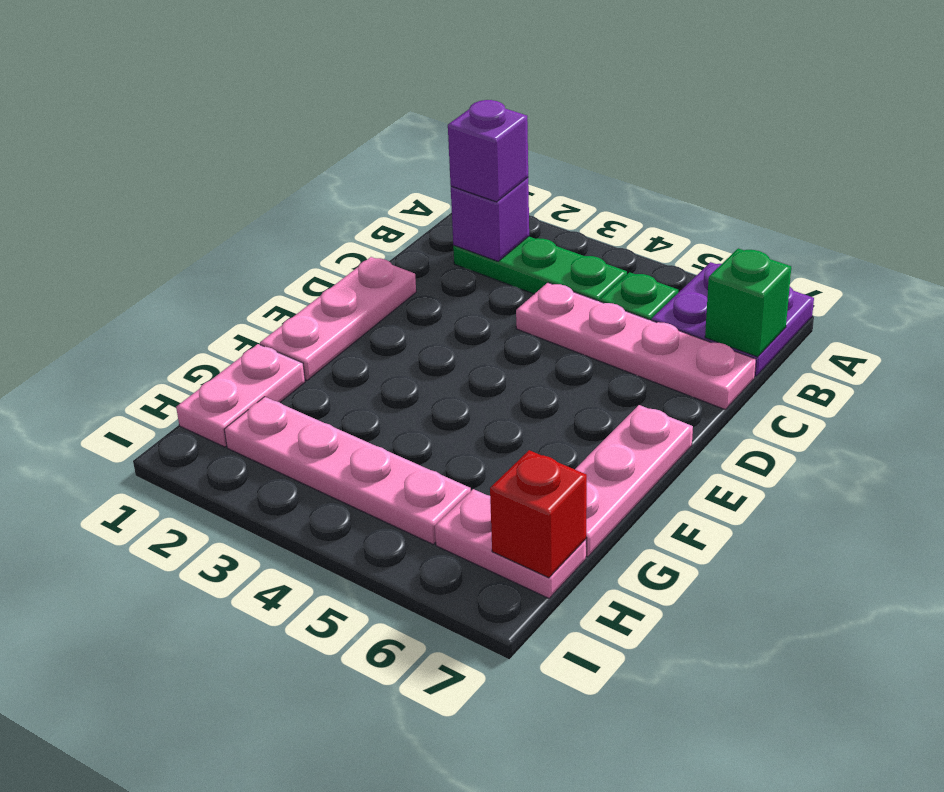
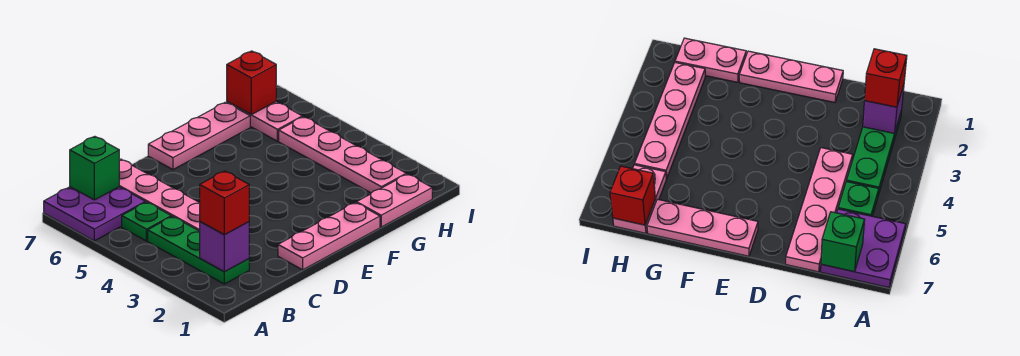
purple 1x1 brick [448,100,528,202] -> red 1x1 brick [200,171,249,235]

